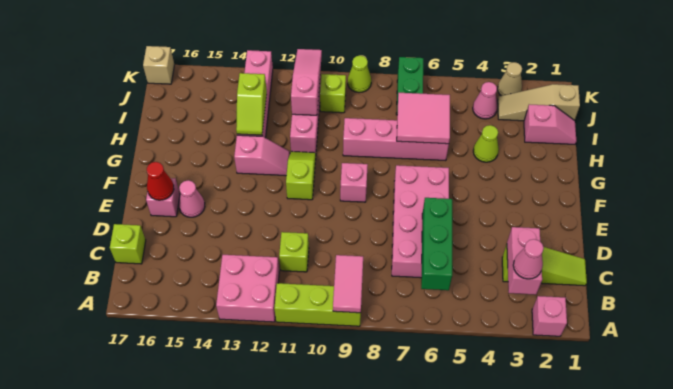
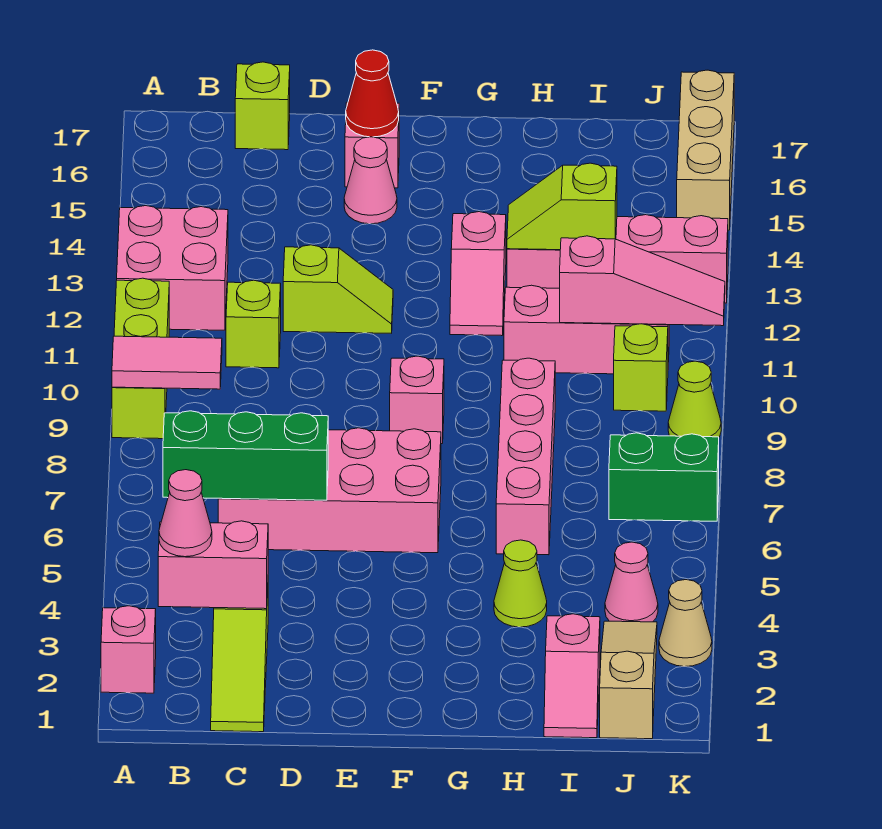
lime 1x2 slope [286,151,316,200] -> lime 1x2 slope moved to [283,245,393,333]
pink 2x2 tile [397,93,450,144] -> none
tan 1x1 brick [143,46,174,84] -> tan 1x3 brick [677,70,734,230]

